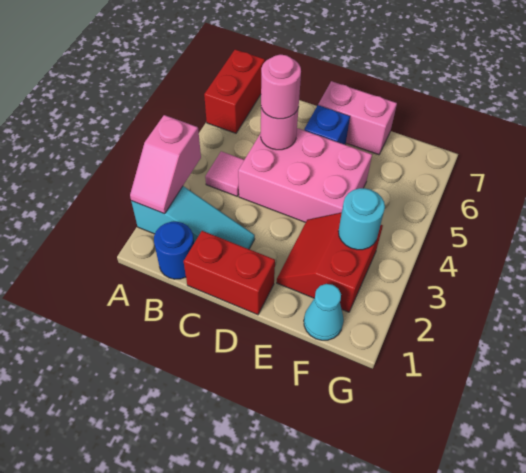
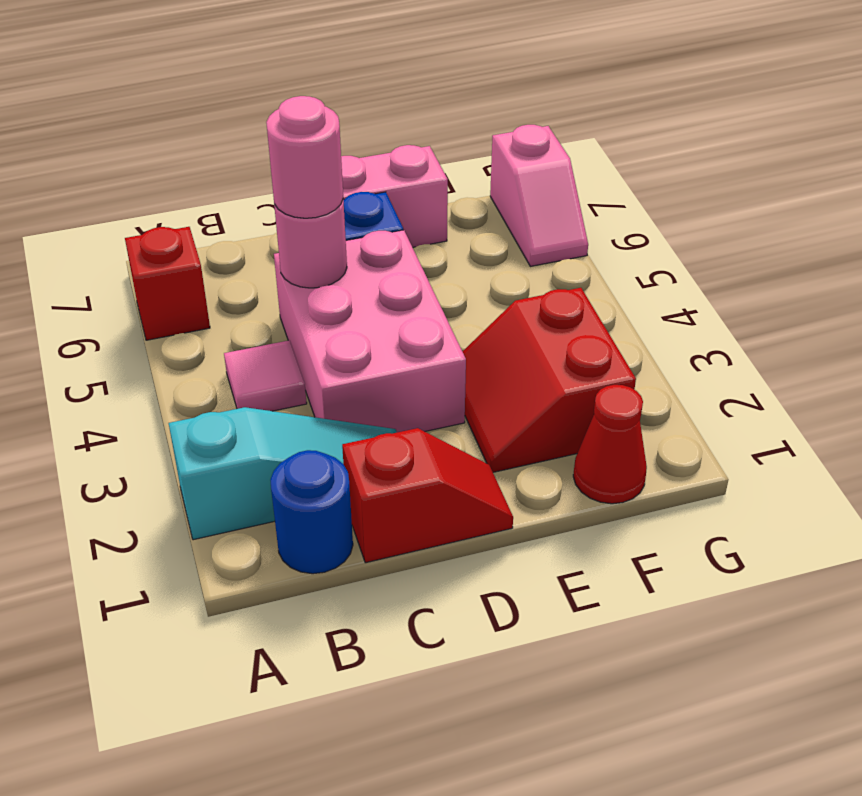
pink 1x2 slope [130,115,201,214] -> pink 1x2 slope moved to [490,125,588,266]
red 1x2 brick [204,49,265,133] -> red 1x1 brick [125,227,210,340]
red 1x2 brick [184,231,275,315] -> red 1x2 slope [342,428,513,563]
pink 2x3 brick [238,128,372,222] -> pink 2x3 brick turned to [274,230,466,432]
cyan 1x1 cone [304,284,344,340] -> red 1x1 cone [573,385,647,504]
cyan 1x1 round brick [338,188,385,250] -> none

